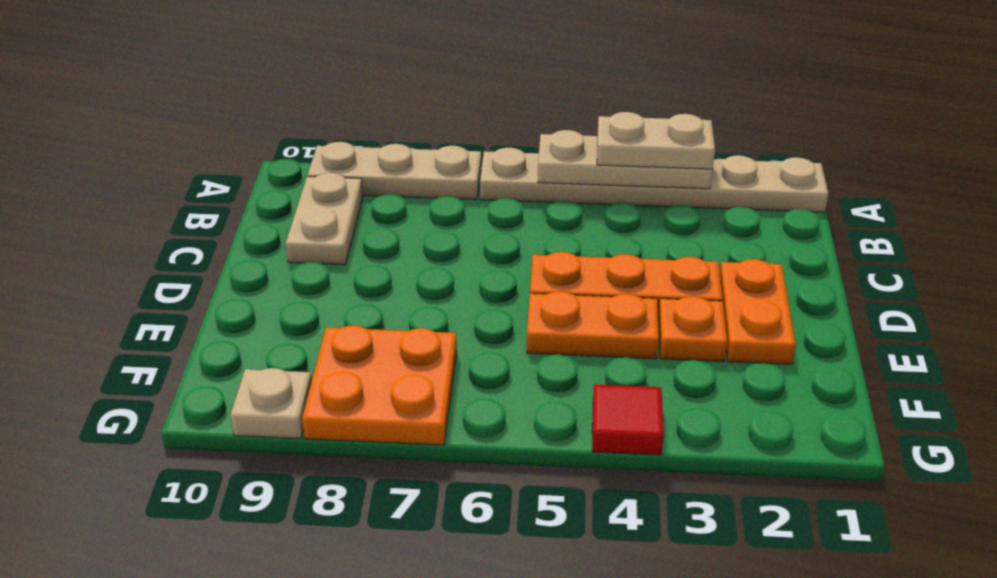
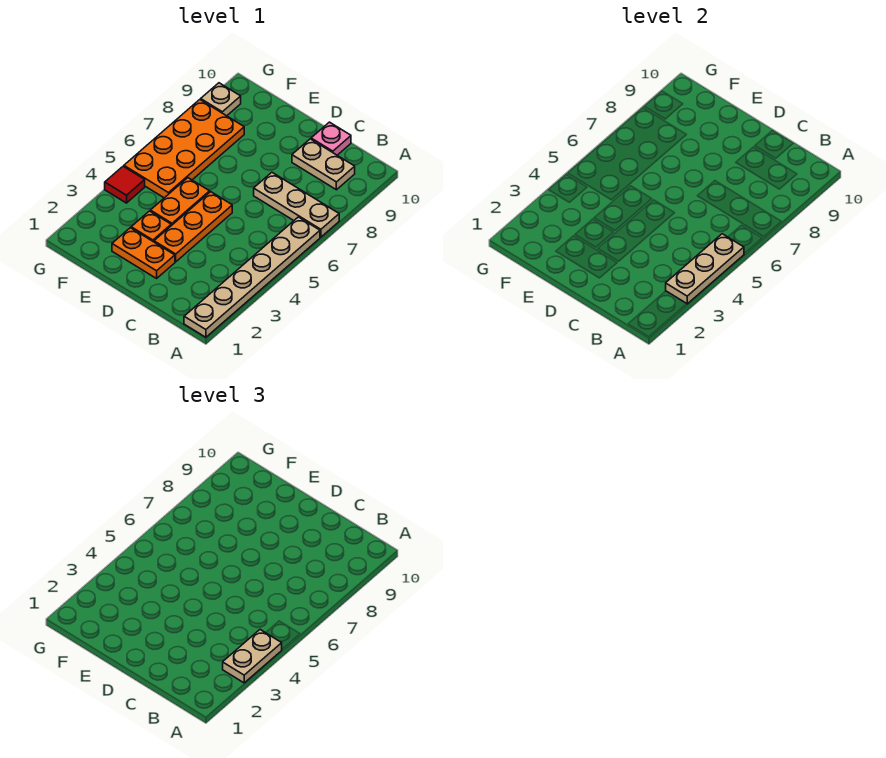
tan 1x3 plate [308,142,481,200] -> tan 1x3 plate turned to [254,172,339,237]
none -> pink 1x1 plate [311,122,351,155]
orange 2x2 plate [302,325,457,445] -> orange 2x4 plate [124,100,244,198]

